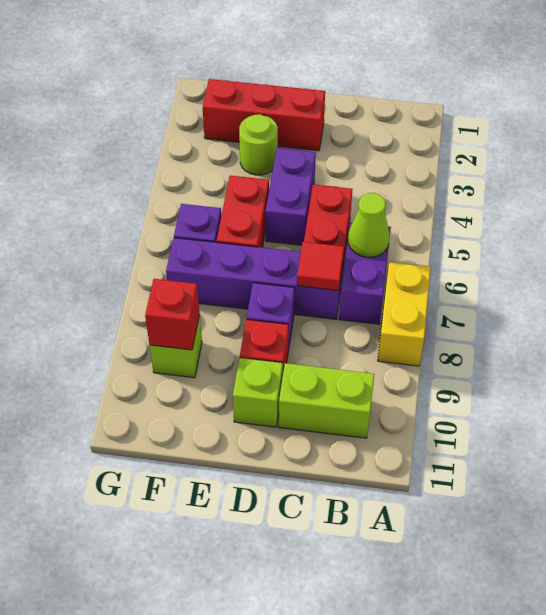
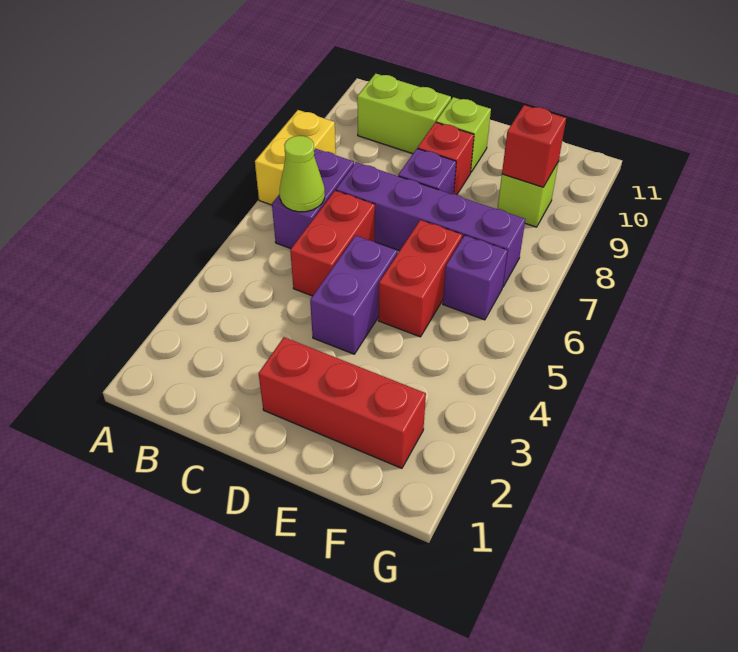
red 1x1 tile [297,242,344,290] -> none
lime 1x1 round brick [239,114,278,175] -> none

